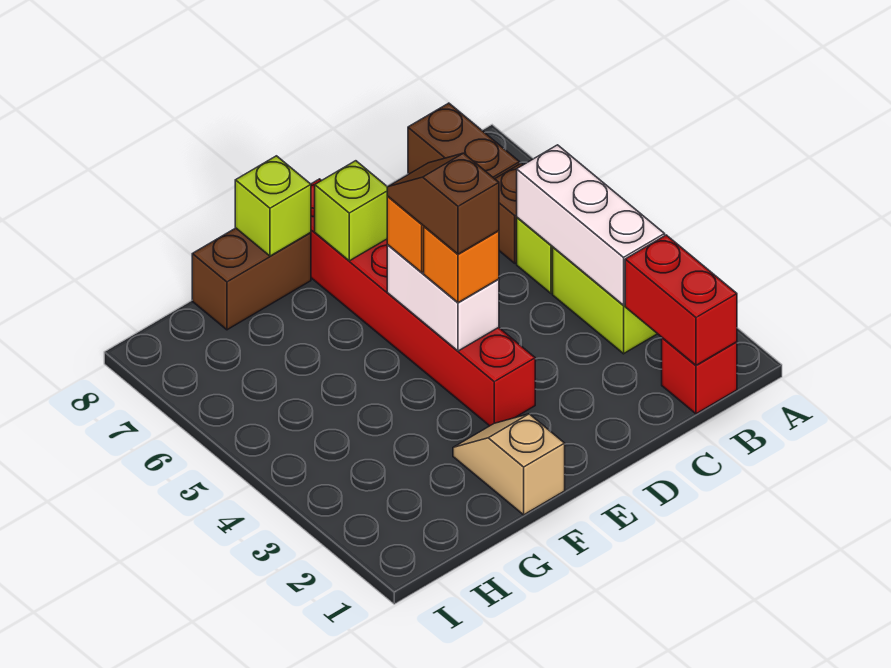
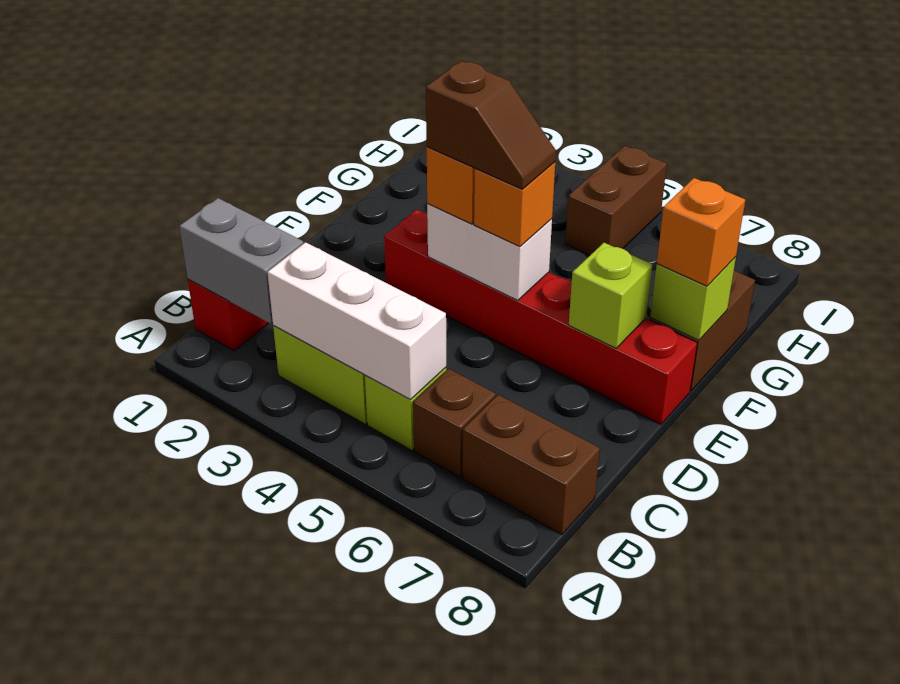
red 1x2 brick [625,235,737,365] -> grey 1x2 brick [179,198,304,324]
tan 1x2 slope [453,414,565,515] -> none
none -> orange 1x1 brick [657,178,745,286]
none -> brown 1x2 brick [565,146,667,255]

